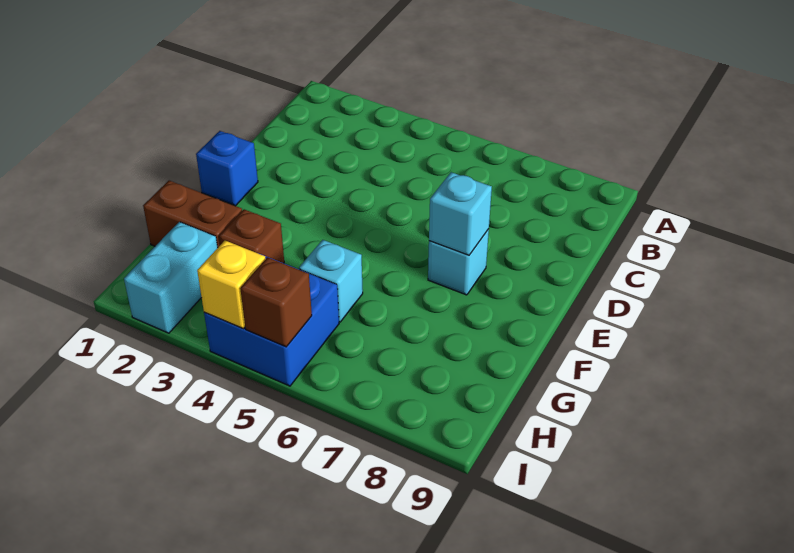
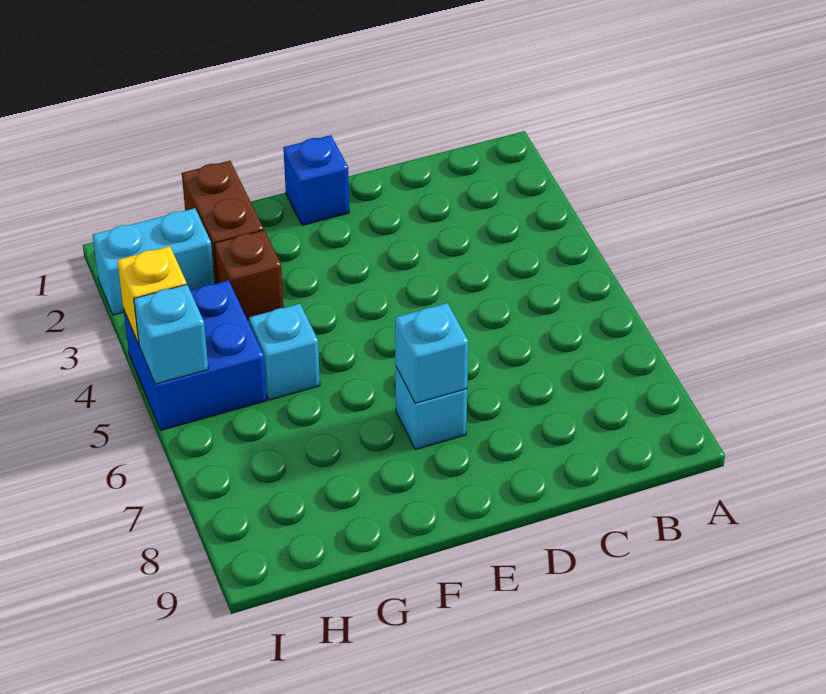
brown 1x1 brick [240,257,312,347] -> cyan 1x1 brick [134,285,208,384]

